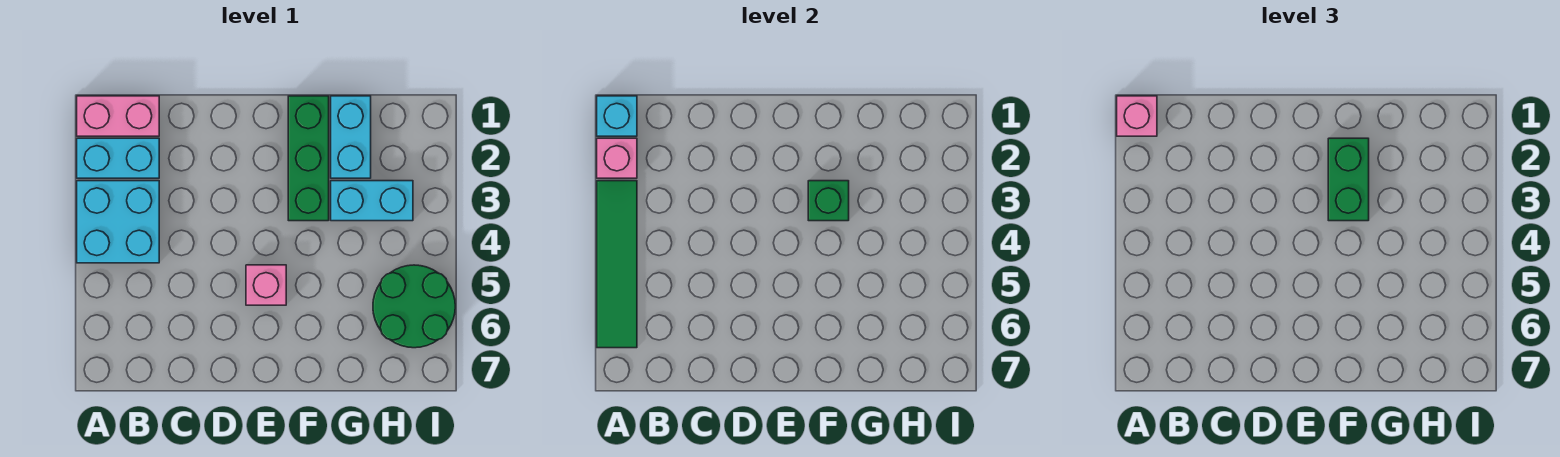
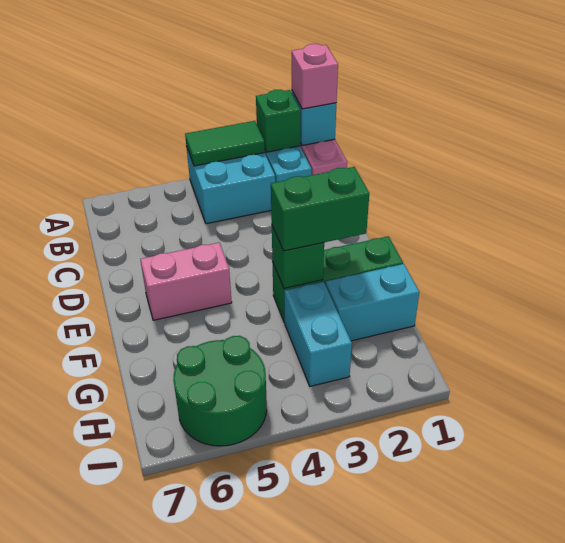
pink 1x1 brick [597,138,637,178] -> green 1x1 brick [256,90,301,152]
green 1x4 tile [597,181,637,348] -> green 1x2 tile [185,121,265,166]
pink 1x1 brick [246,265,286,305] -> pink 1x2 brick [140,243,232,320]

